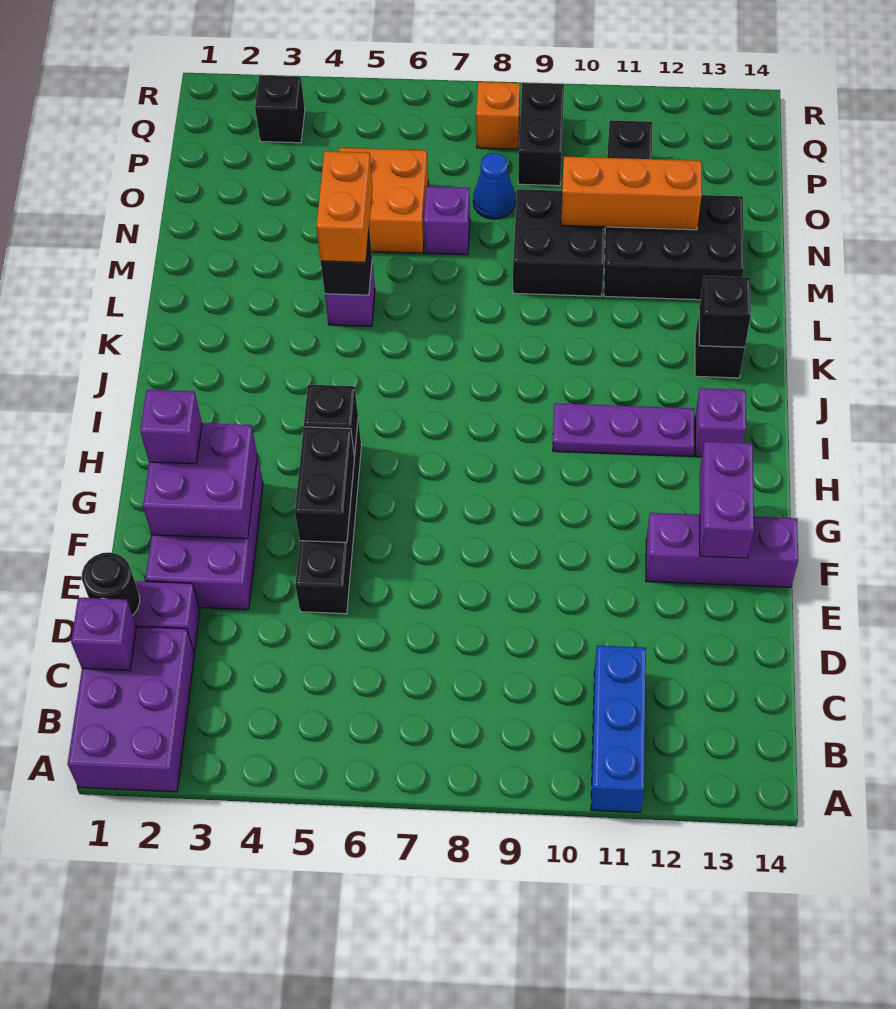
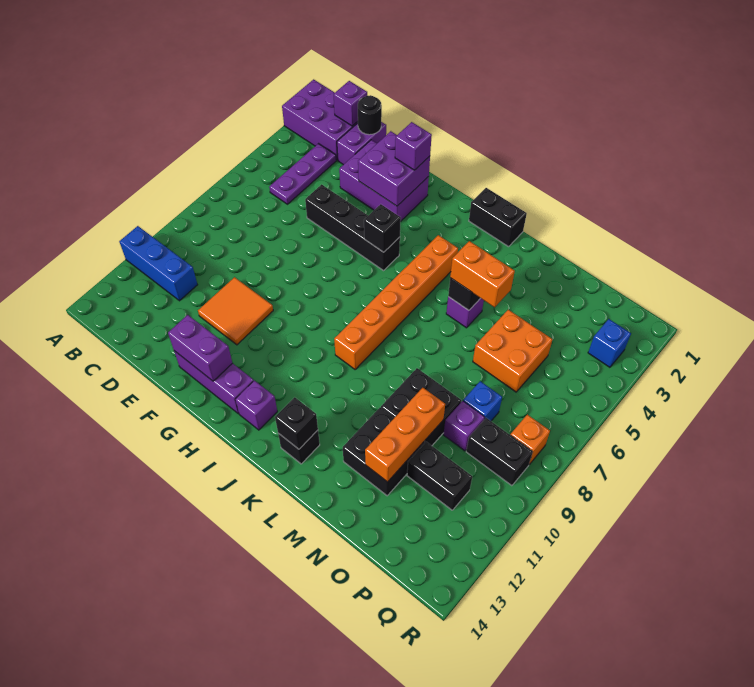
none -> orange 2x2 tile [198,277,273,345]
black 1x2 brick [295,427,354,542] -> black 1x2 brick moved to [469,188,527,247]
purple 1x3 brick [646,513,798,587] -> purple 1x3 brick turned to [174,351,254,414]
purple 1x3 plate [553,403,694,456] -> purple 1x3 plate moved to [269,144,336,204]
none -> orange 1x6 brick [334,235,458,369]
black 2x3 brick [604,195,744,300] -> black 2x2 brick [343,407,425,496]
purple 1x1 brick [424,186,470,255] -> purple 1x1 brick moved to [443,401,485,451]
blue 1x1 cone [473,153,515,219] -> blue 1x1 brick [463,381,502,421]
black 1x1 brick [255,76,305,143] -> blue 1x1 brick [588,319,631,367]

